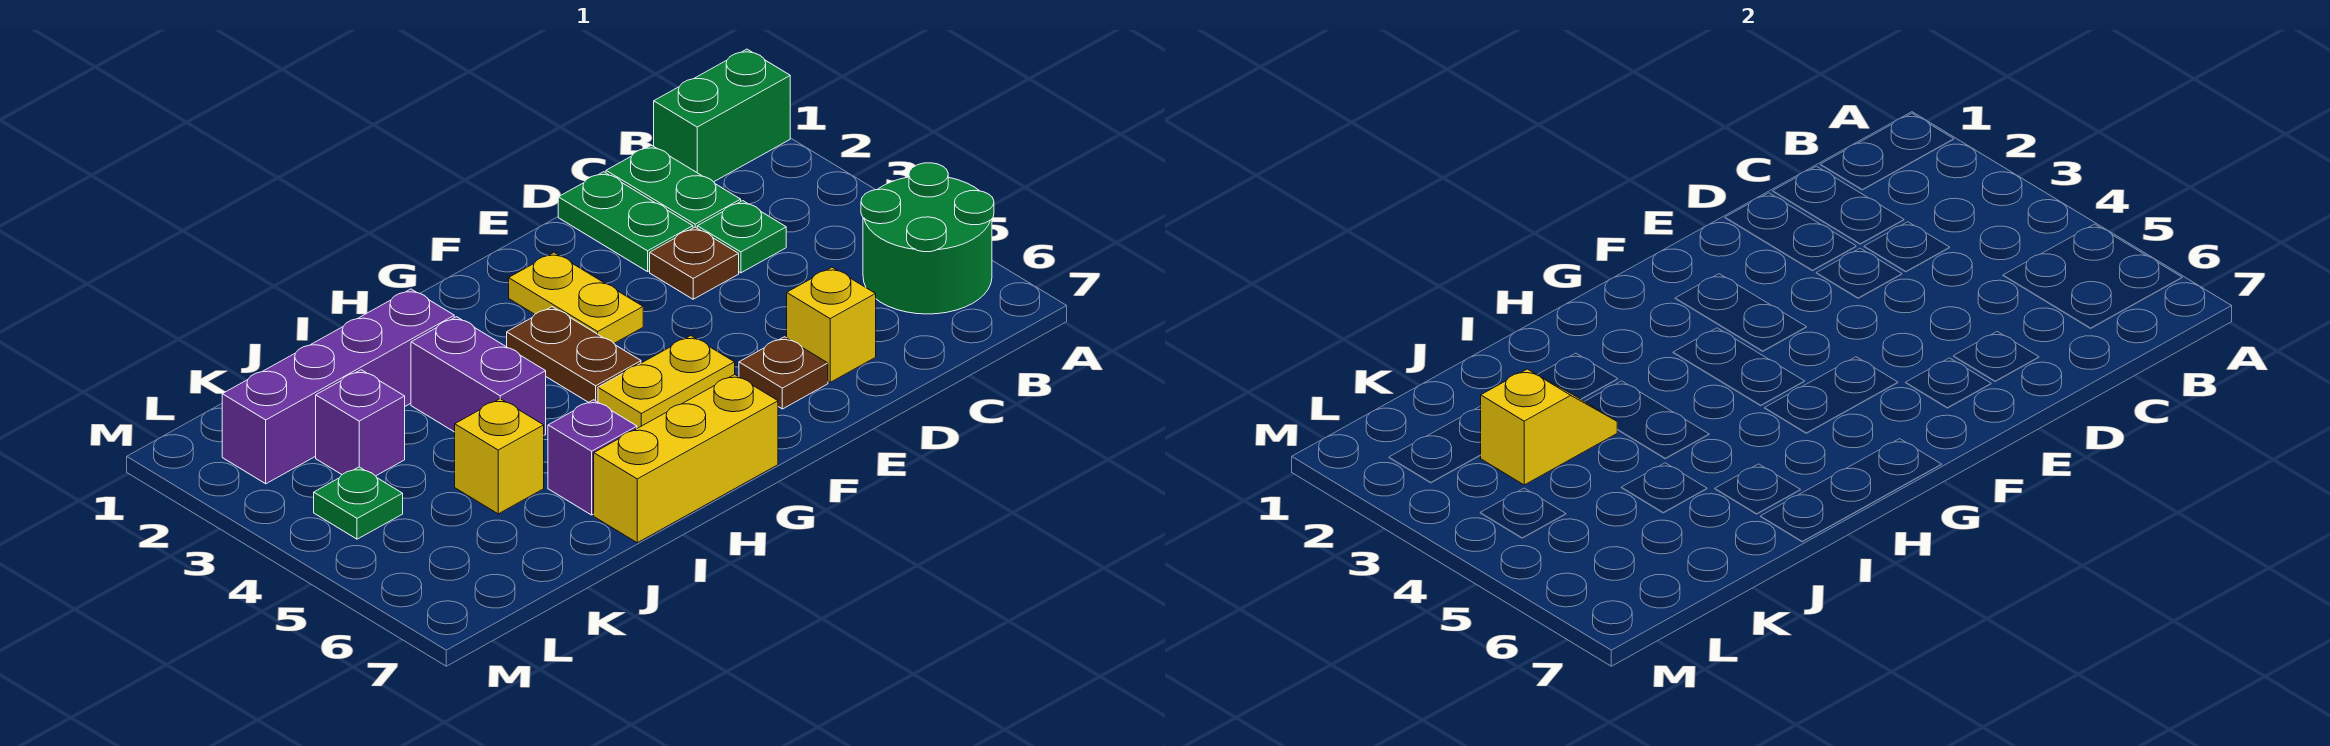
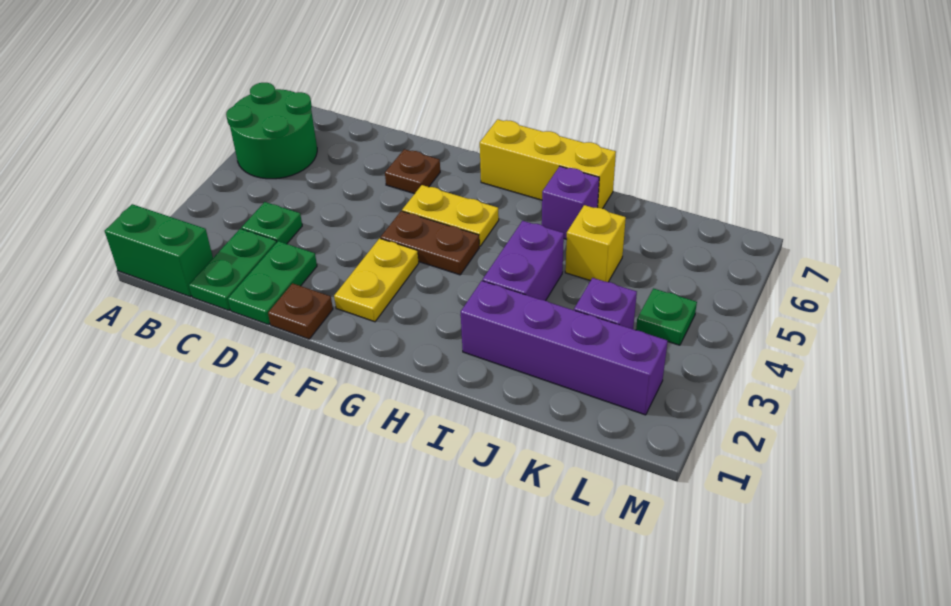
brown 1x1 plate [650,227,739,299] -> brown 1x1 plate moved to [268,283,333,339]
yellow 1x1 brick [787,267,876,382] -> none
brown 1x2 plate [507,307,641,402] -> brown 1x2 plate turned to [381,211,479,275]
yellow 1x2 slope [1481,369,1617,485] -> none

